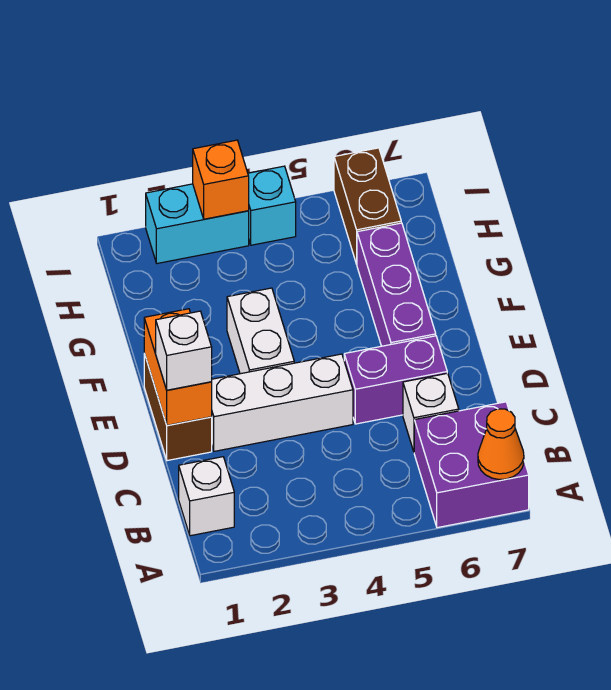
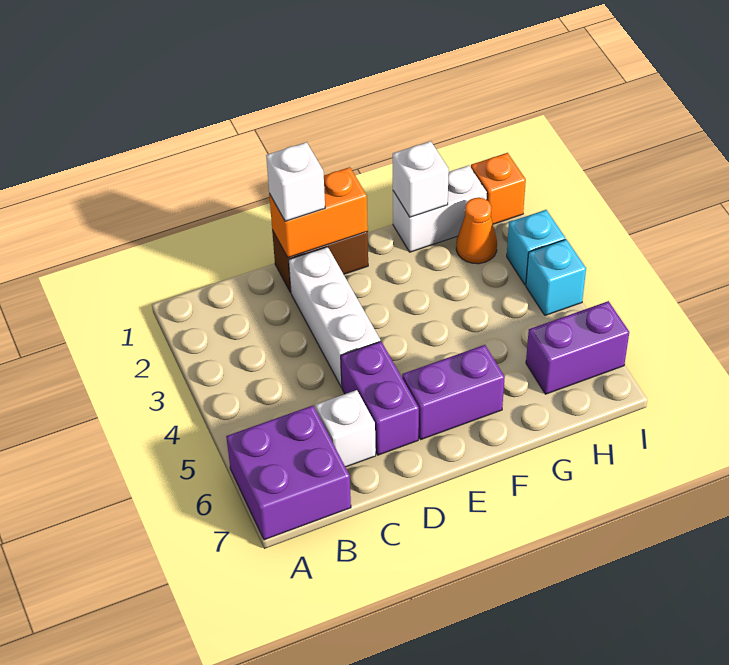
orange 1x1 cone [478,409,524,480] -> orange 1x1 cone moved to [456,198,497,264]
white 1x1 brick [179,457,234,536] -> white 1x1 brick moved to [393,141,449,217]
white 1x2 brick [227,288,294,374] -> white 1x2 brick moved to [393,165,487,252]
purple 1x3 brick [357,223,436,346] -> purple 1x2 brick [402,345,505,440]
brown 1x2 brick [334,148,401,264] -> purple 1x2 brick [526,301,629,394]
cyan 1x2 brick [146,184,249,263] -> cyan 1x1 brick [507,210,565,285]
orange 1x1 brick [193,140,249,219] -> orange 1x1 brick moved to [471,153,526,224]

